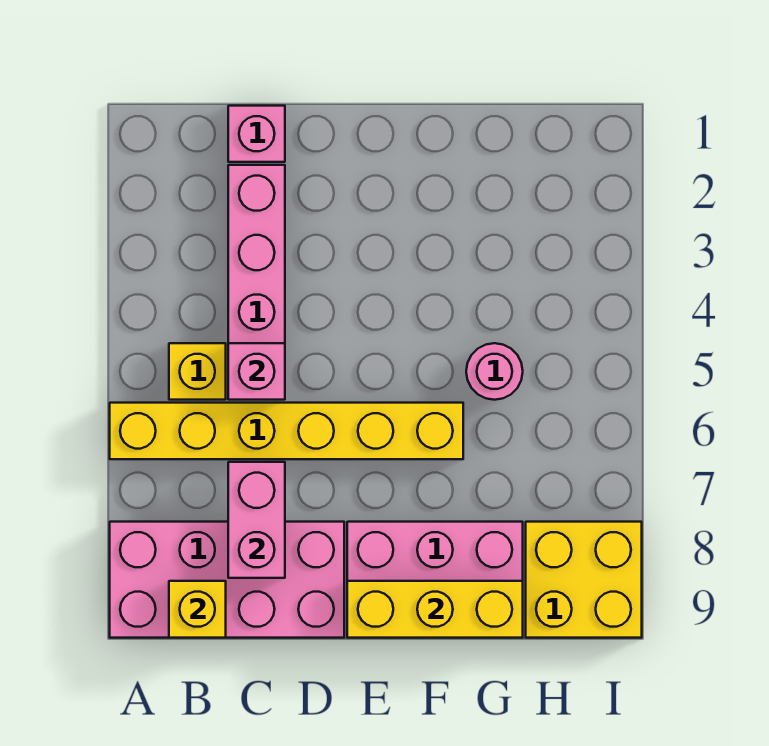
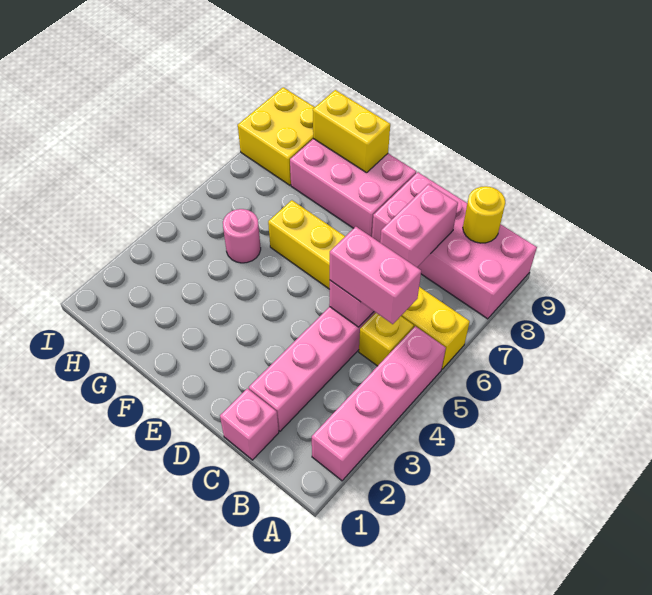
none -> pink 1x4 brick [312,326,446,481]
none -> pink 1x2 brick [330,227,421,324]
yellow 1x1 brick [169,581,226,638] -> yellow 1x1 round brick [463,186,505,243]
yellow 1x3 brick [347,581,523,638] -> yellow 1x2 brick [313,90,390,173]

